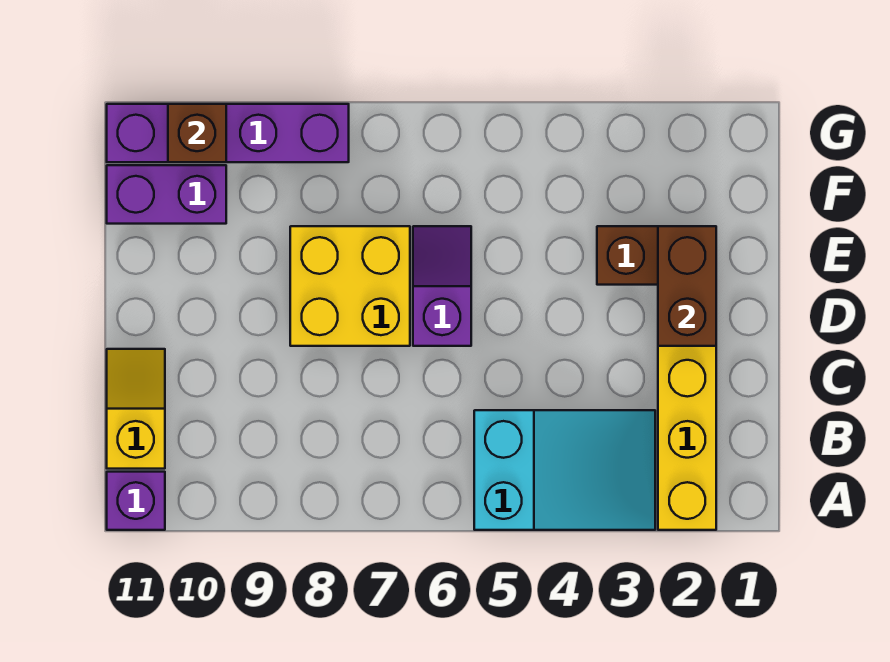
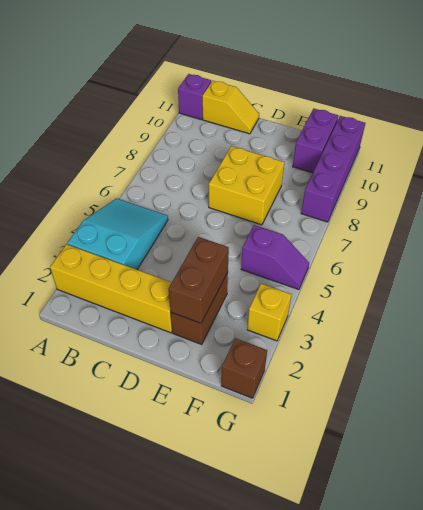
cyan 2x3 slope [474,410,655,530] -> cyan 2x3 slope turned to [67,198,168,269]
brown 1x2 brick [658,226,716,346] -> brown 1x2 brick turned to [169,237,229,323]
purple 1x2 slope [413,226,471,346] -> purple 1x2 slope moved to [241,225,309,290]
none -> yellow 1x1 brick [247,284,291,341]
brown 1x1 brick [168,104,226,162] -> brown 1x1 brick moved to [221,338,267,398]

